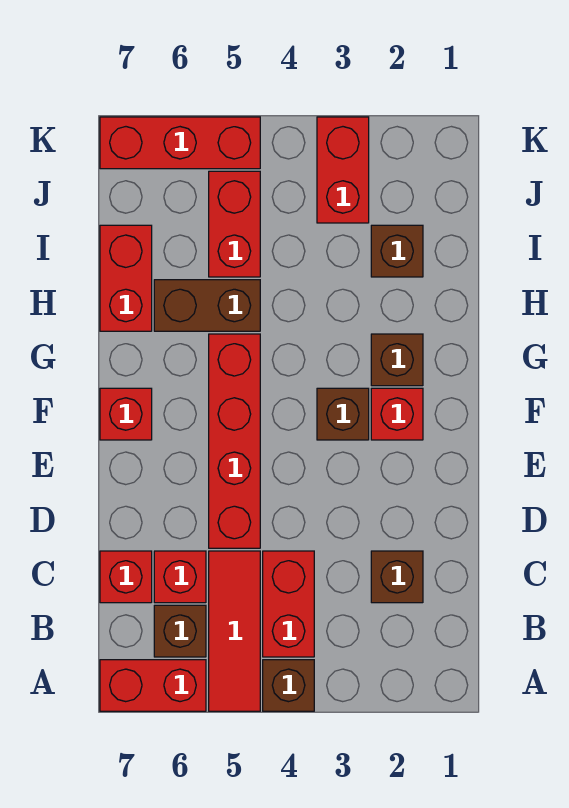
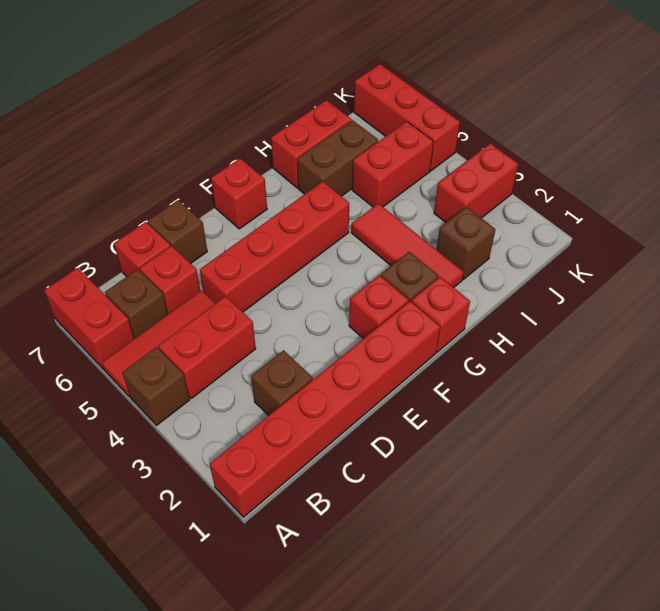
none -> red 1x6 brick [210,301,440,517]
brown 1x1 brick [317,388,369,440] -> brown 1x1 brick moved to [147,200,207,264]
none -> red 1x1 brick [411,277,470,352]
none -> red 1x3 tile [351,203,464,287]
brown 1x2 brick [154,280,260,331] -> brown 1x2 brick turned to [297,120,378,196]

